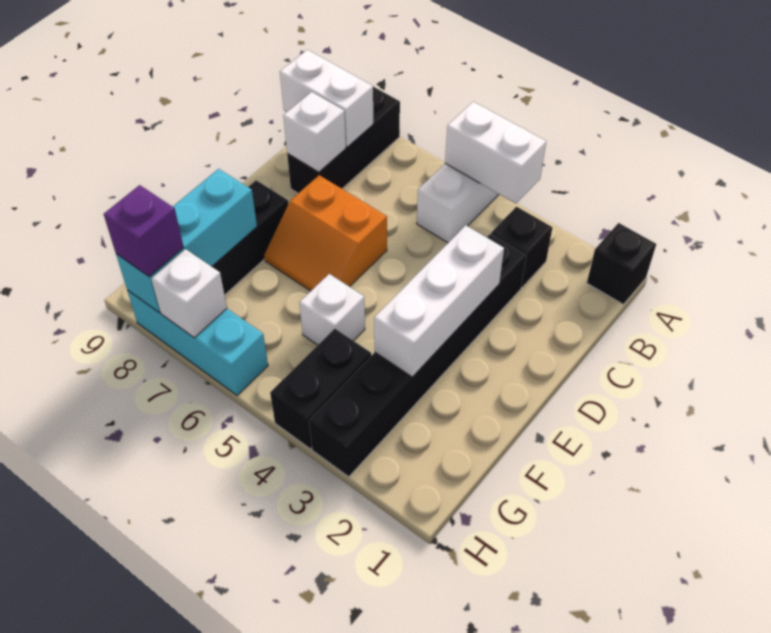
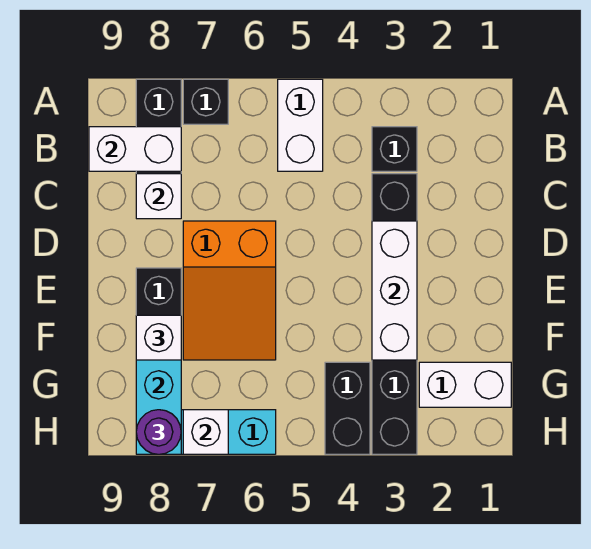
black 1x1 brick [587,223,656,305] -> black 1x1 brick moved to [183,79,228,124]
white 1x2 brick [445,102,546,204] -> white 1x2 brick moved to [419,362,511,407]
orange 2x2 slope [264,175,387,291] -> orange 2x3 slope [183,221,276,360]
white 1x1 brick [299,274,365,345] -> white 1x1 brick moved to [136,315,181,360]
purple 1x1 brick [104,185,184,277] -> purple 1x1 round brick [136,410,181,454]

